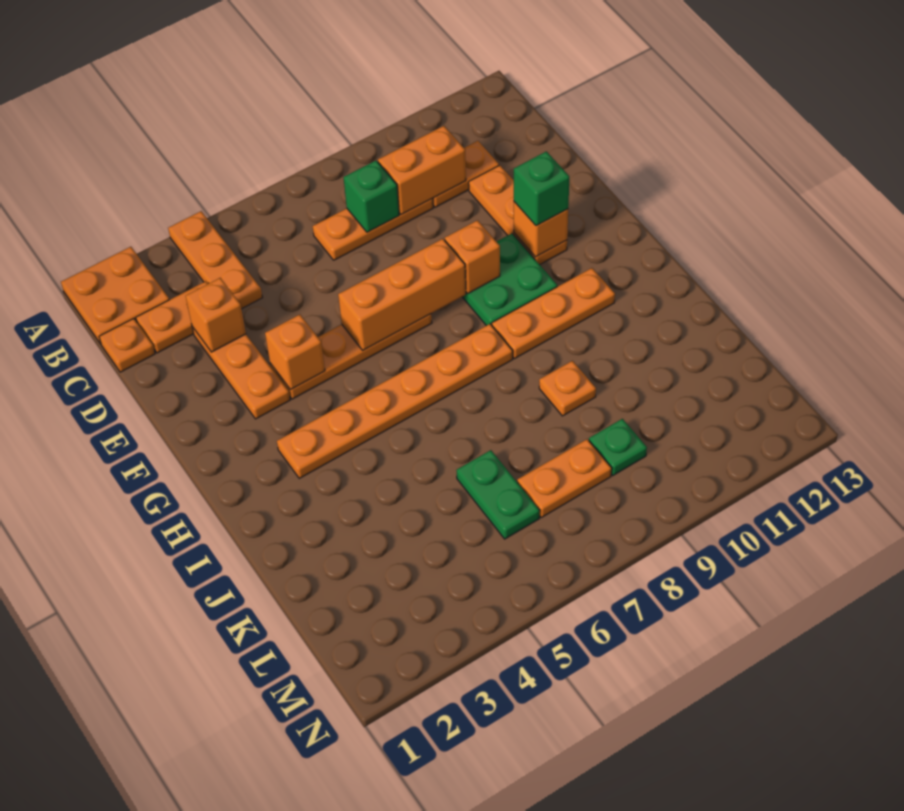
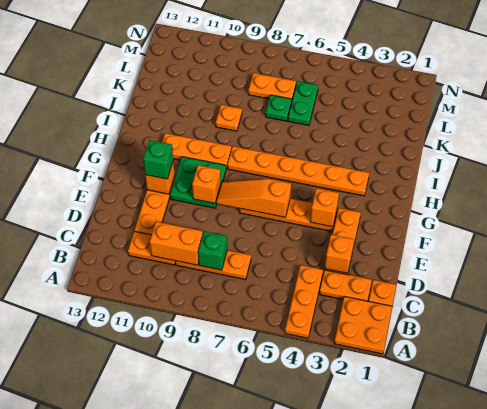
orange 1x3 brick [338,239,466,350] -> orange 1x3 slope [216,179,291,217]
green 1x1 plate [589,419,647,475] -> green 1x1 plate moved to [266,95,292,121]

